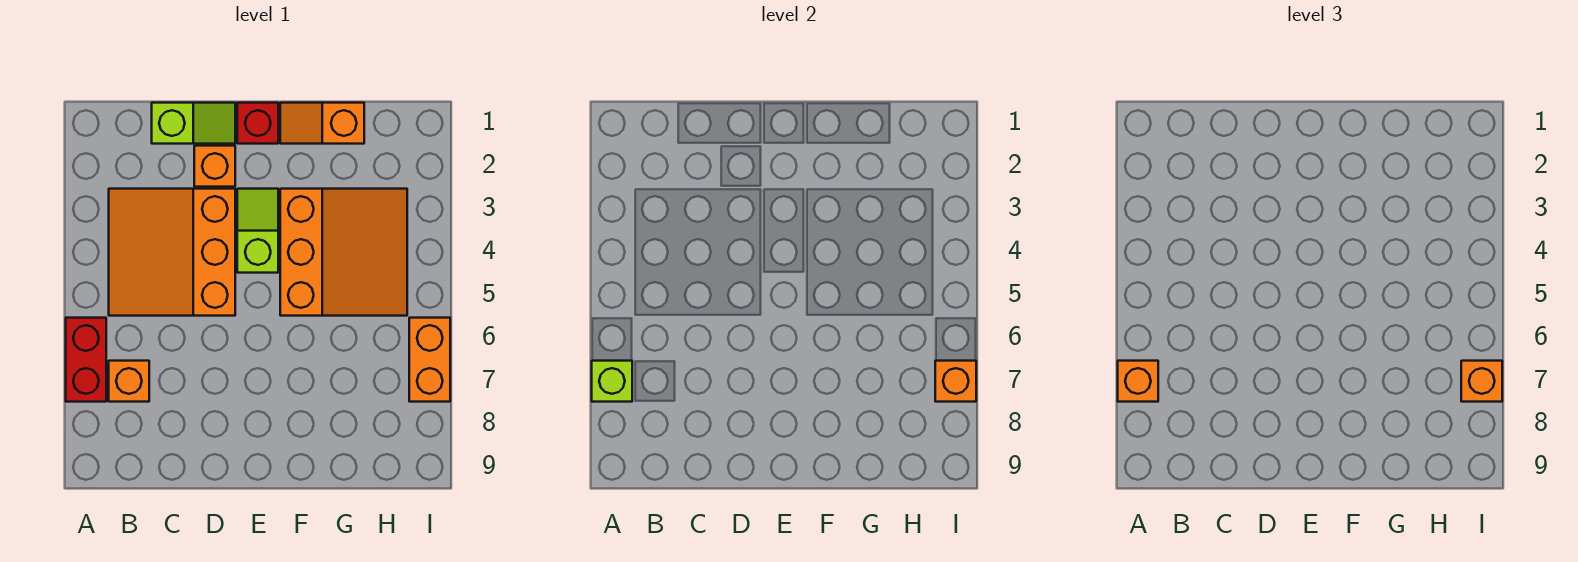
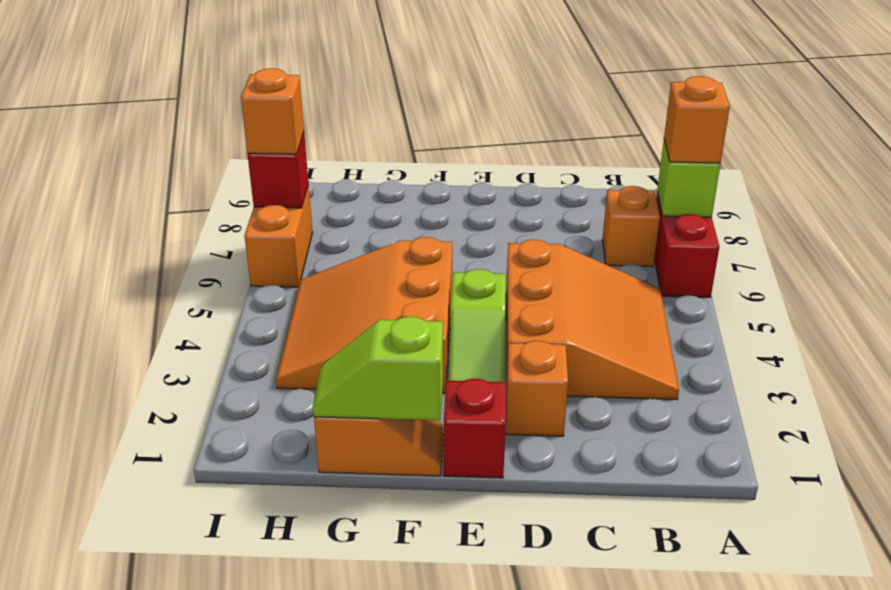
lime 1x2 slope [152,103,235,144] -> lime 1x2 slope moved to [313,317,443,420]
orange 1x1 brick [935,361,976,402] -> red 1x1 brick [248,133,308,208]

